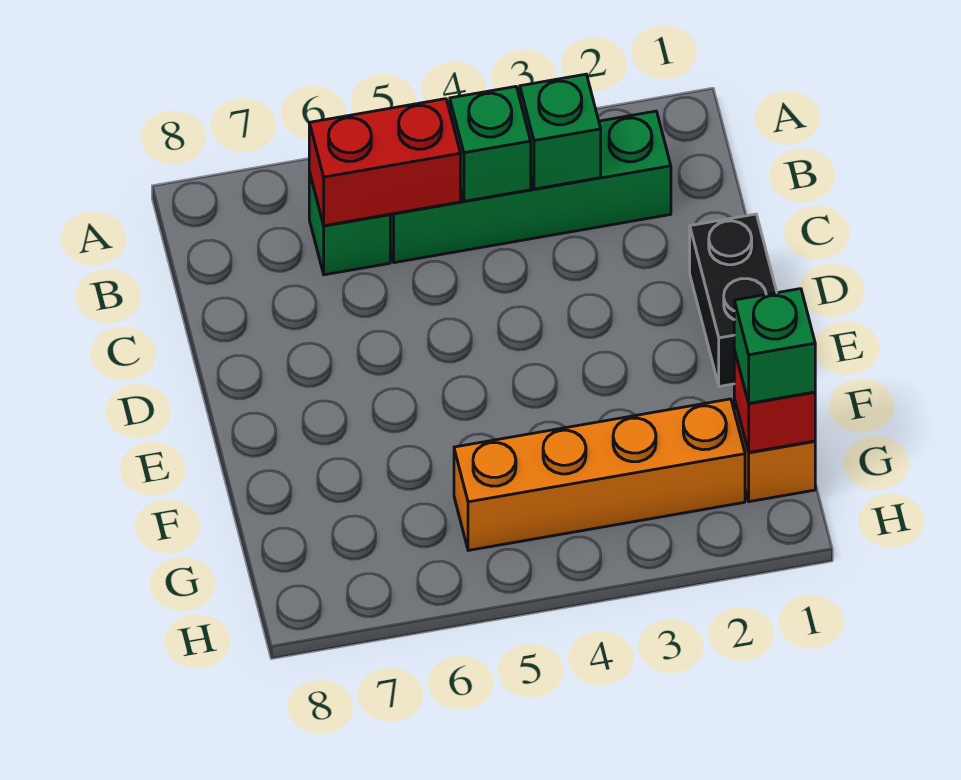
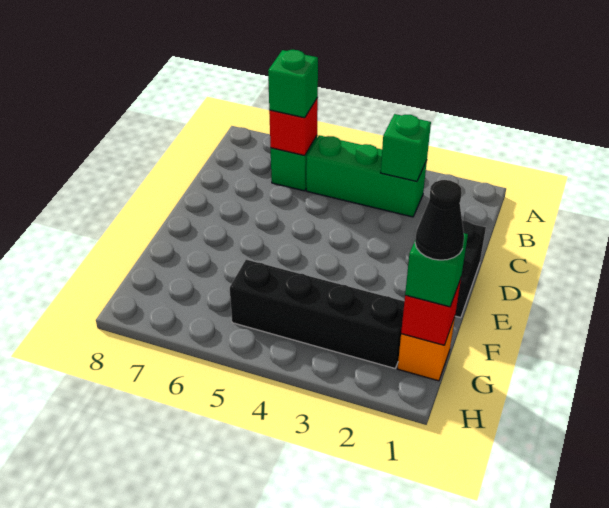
green 1x4 brick [390,111,671,263] -> green 1x3 brick [306,135,427,217]
green 1x1 brick [450,87,531,201] -> green 1x1 brick moved to [268,50,318,118]
red 1x2 brick [309,99,460,226] -> red 1x1 brick [269,98,318,155]
none -> black 1x1 cone [415,180,464,260]
orange 1x4 brick [454,399,745,550] -> black 1x4 brick [230,260,404,368]

